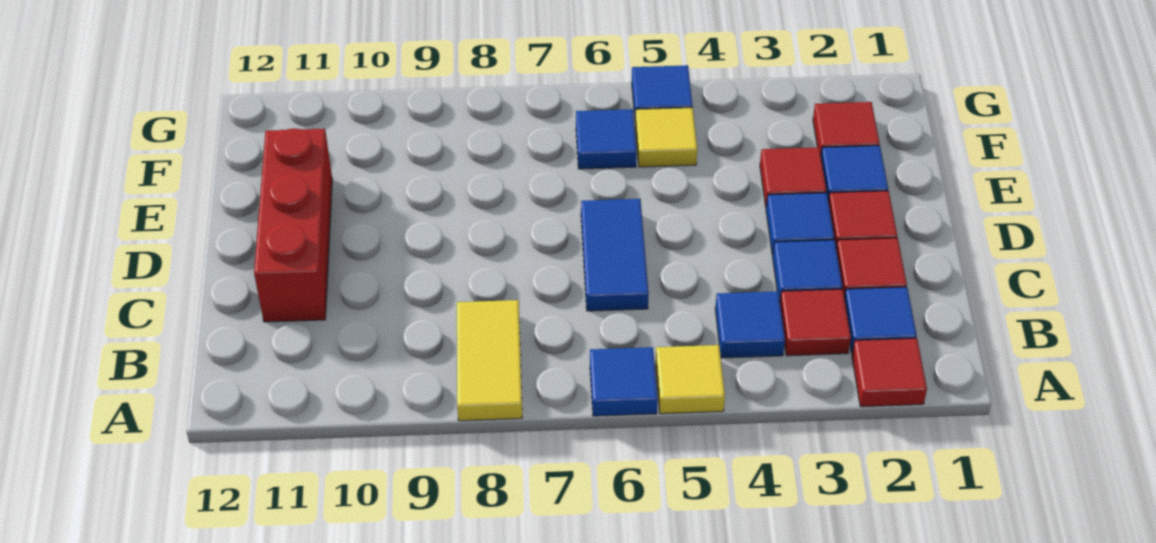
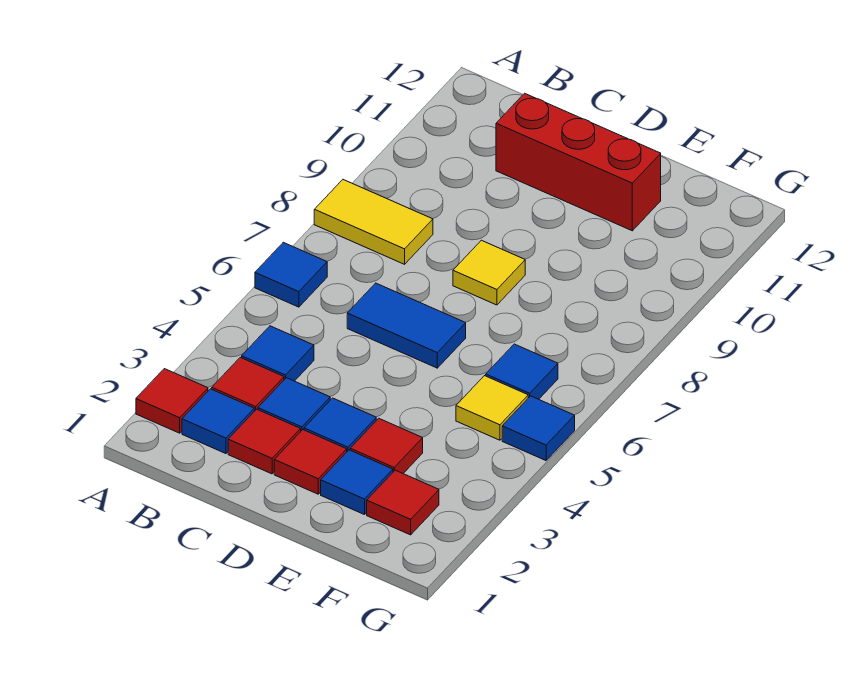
yellow 1x1 tile [656,345,725,414] -> yellow 1x1 tile moved to [453,240,525,305]

